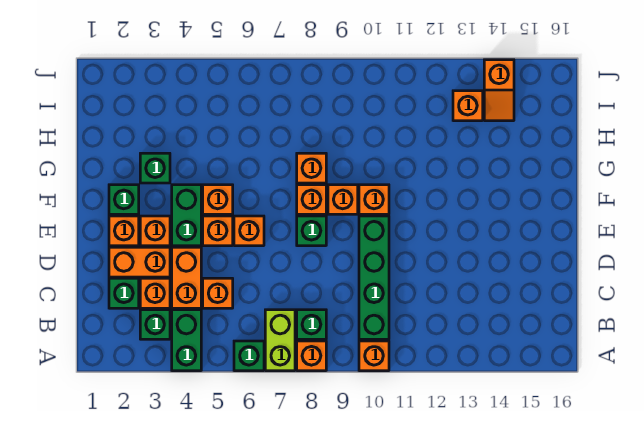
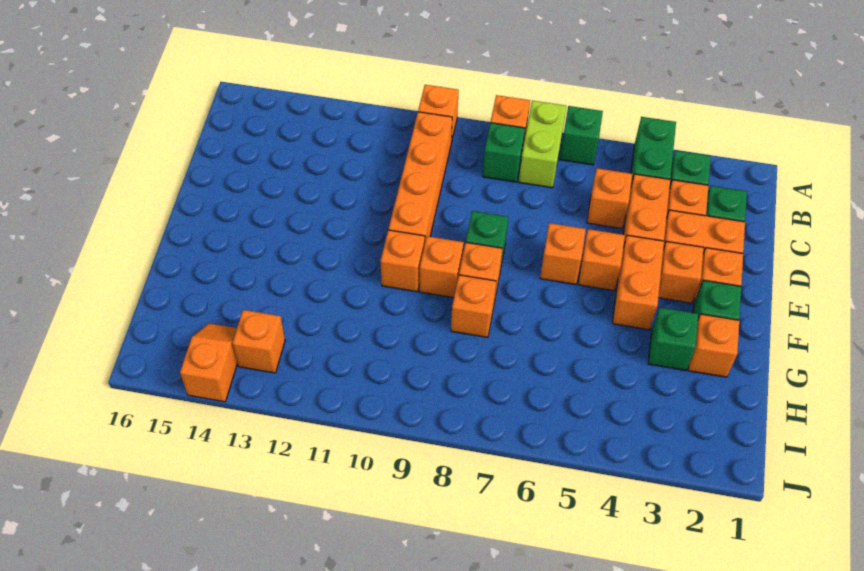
green 1x4 brick [359,216,389,339] -> orange 1x4 brick [389,112,452,241]
green 1x2 brick [172,185,201,246] -> orange 1x2 brick [613,235,664,330]
orange 1x1 brick [203,185,233,214] -> orange 1x1 brick moved to [688,314,739,377]

